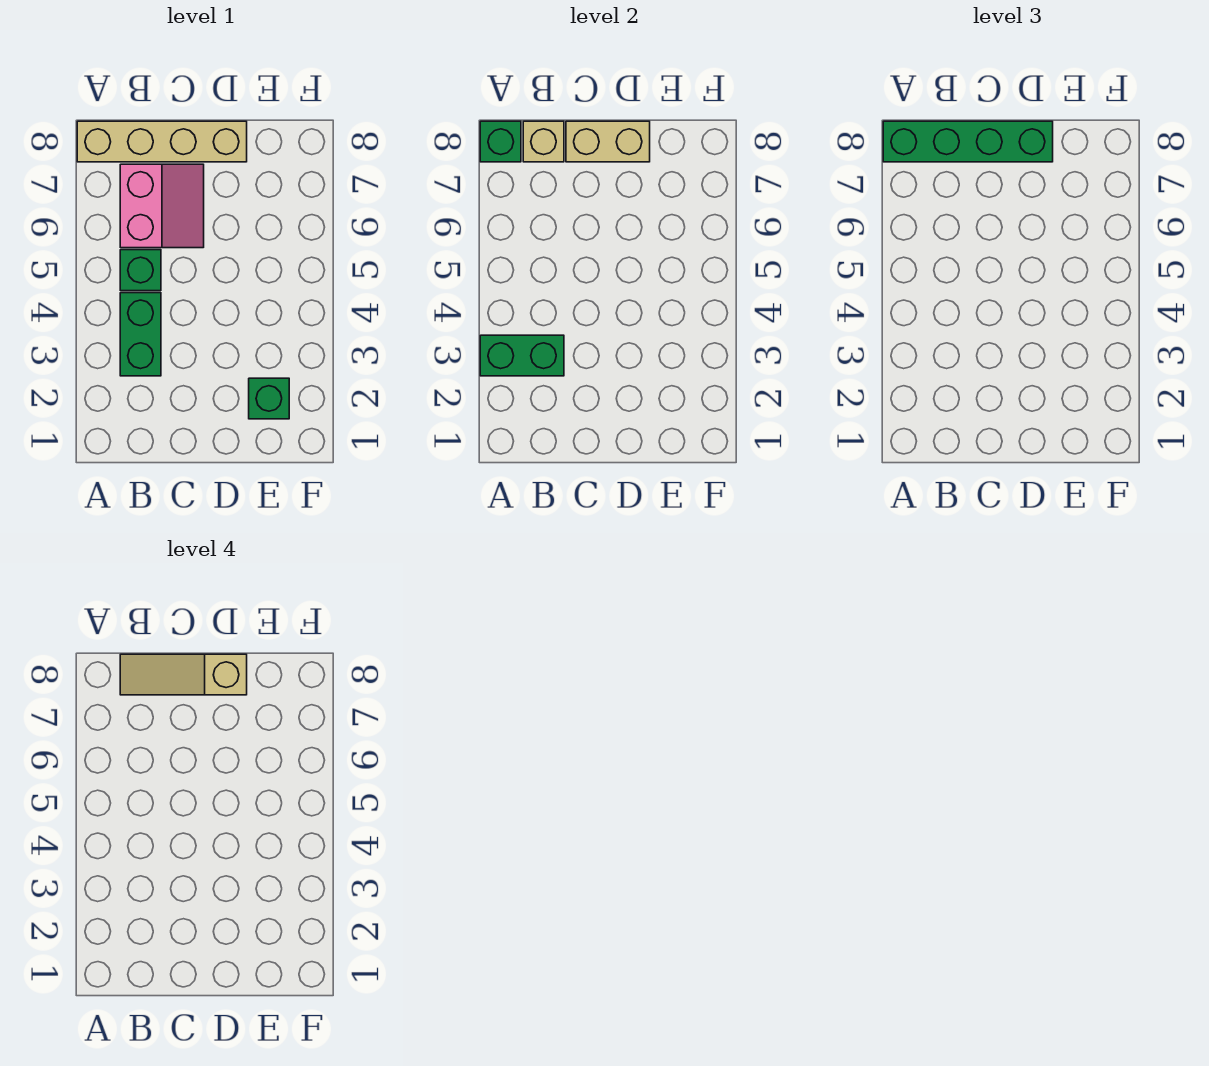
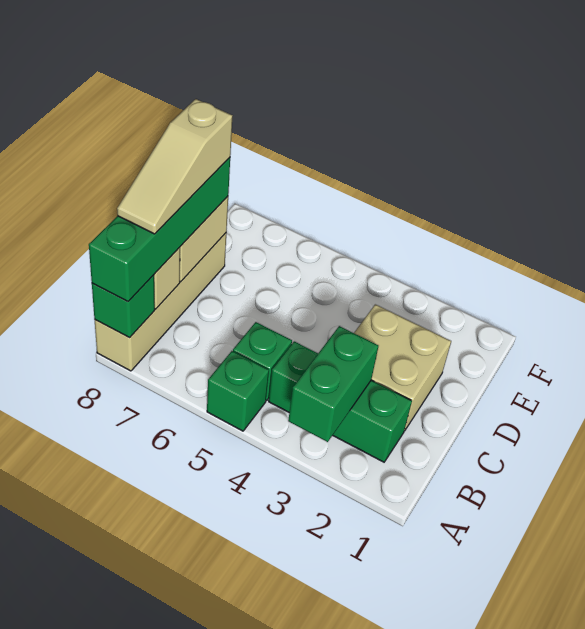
green 1x2 brick [120,293,161,376] -> green 1x3 brick [269,341,412,462]
pink 2x2 slope [120,164,204,248] -> none
none -> tan 2x2 brick [354,304,451,431]
green 1x1 brick [249,378,289,419] -> green 1x1 brick moved to [207,351,269,431]

